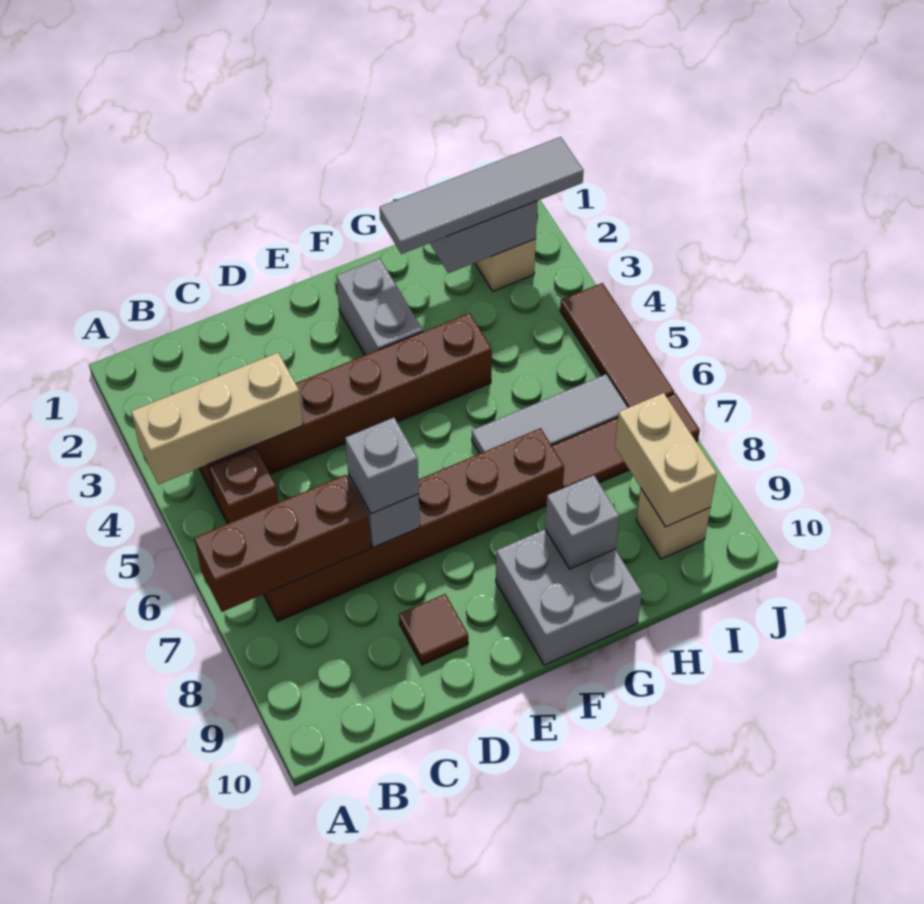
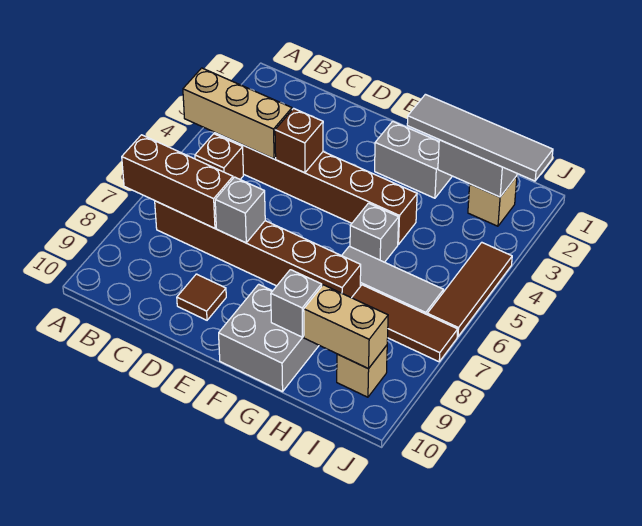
none -> brown 1x1 brick [275,108,323,173]
grey 1x1 brick [345,418,419,514] -> grey 1x1 brick moved to [350,203,399,262]
grey 1x2 brick [337,258,423,355] -> grey 1x2 brick turned to [375,121,452,198]
tan 1x2 brick [615,393,717,527] -> tan 1x2 brick turned to [304,285,388,369]

